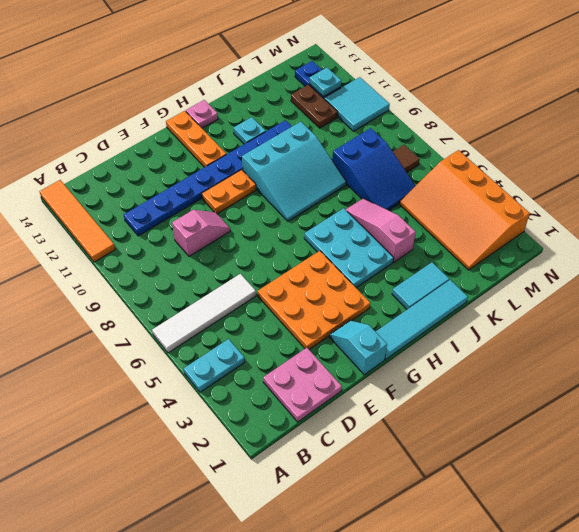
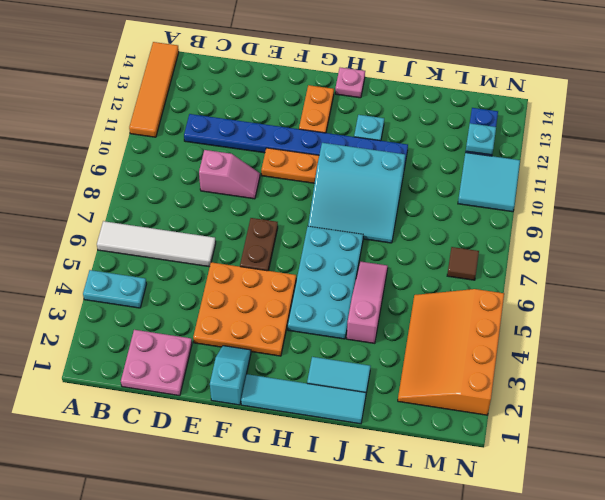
orange 1x3 plate [166,111,226,167] -> orange 1x2 plate [299,85,334,133]
cyan 2x3 plate [304,208,394,288] -> cyan 2x4 plate [288,226,363,339]
blue 2x3 slope [333,128,415,210] -> none
brown 1x2 plate [291,85,338,128] -> brown 1x2 plate moved to [240,218,278,271]

